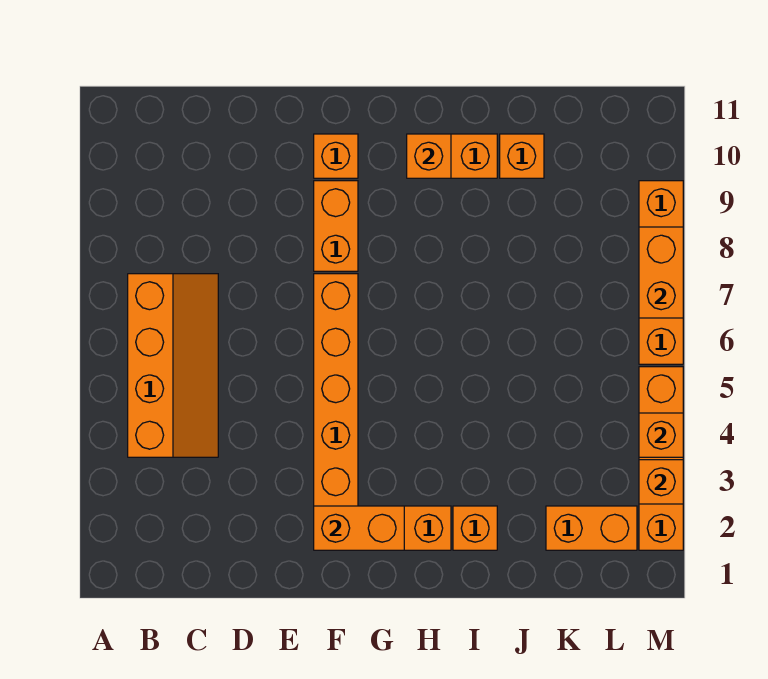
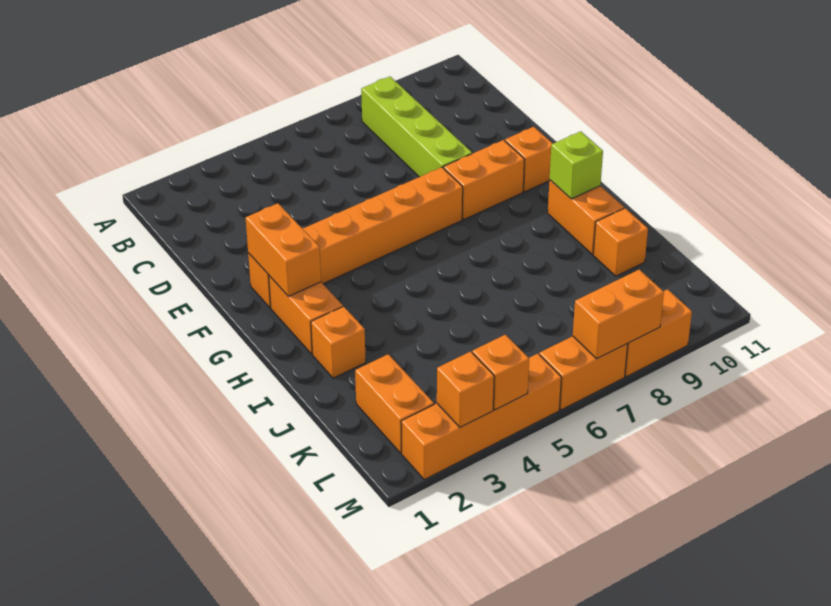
orange 2x4 slope [128,274,218,457] -> none
none -> lime 1x4 brick [361,77,472,177]
orange 1x1 brick [407,134,451,178] -> lime 1x1 brick [550,131,603,199]

